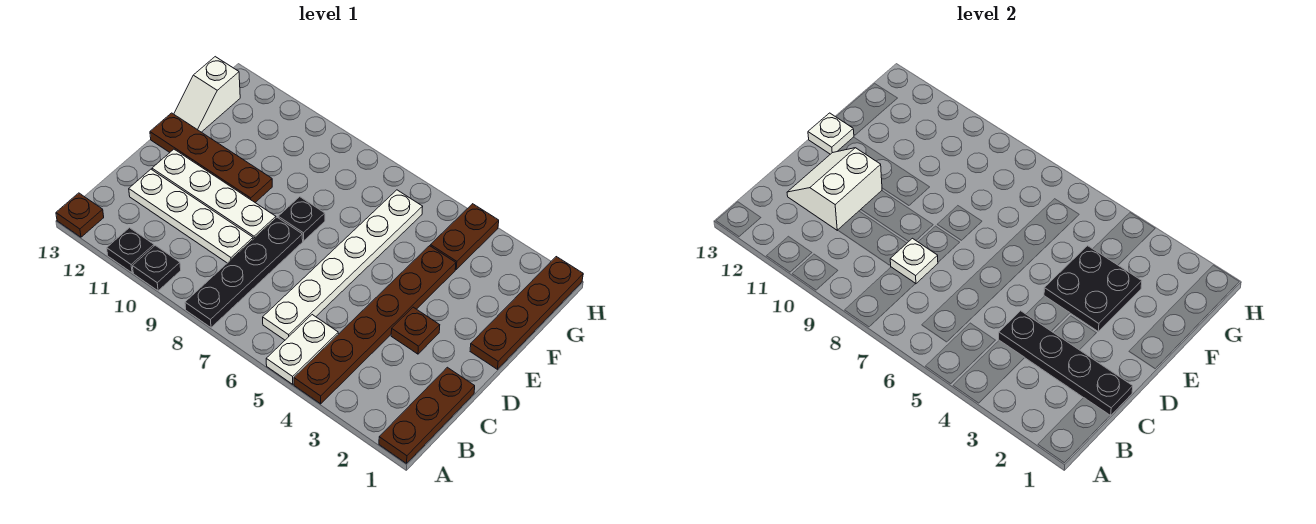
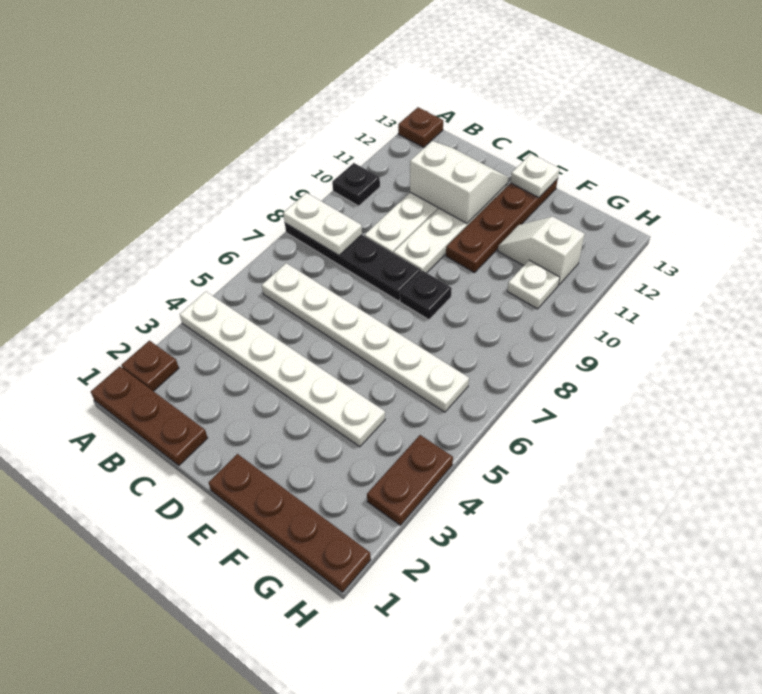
brown 1x6 plate [294,246,456,404] -> white 1x6 plate [180,292,385,447]
white 1x2 plate [266,315,338,384] -> white 1x2 plate moved to [283,193,362,255]
black 1x1 plate [107,228,154,273] -> none
black 1x4 plate [999,311,1133,416] -> none
white 1x1 plate [890,238,938,284] -> white 1x1 plate moved to [507,260,560,309]
brown 1x1 plate [391,307,440,354] -> brown 1x1 plate moved to [122,341,179,391]
black 2x2 plate [1044,246,1142,331] -> none
white 1x2 slope [174,57,240,132] -> white 1x2 slope moved to [498,217,585,285]
brown 1x2 plate [430,204,499,269] -> brown 1x2 plate turned to [367,435,453,525]

